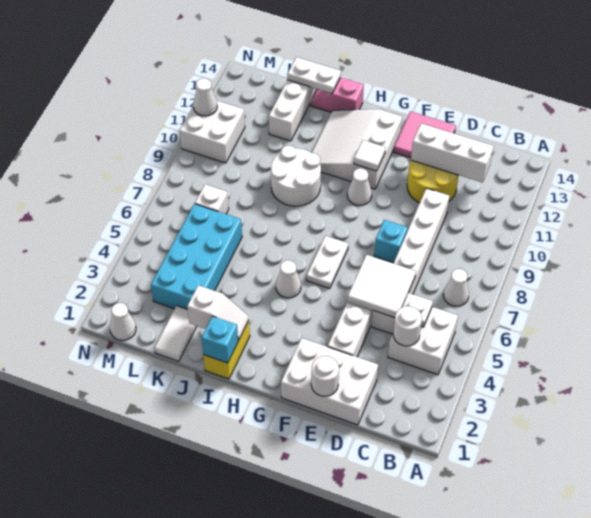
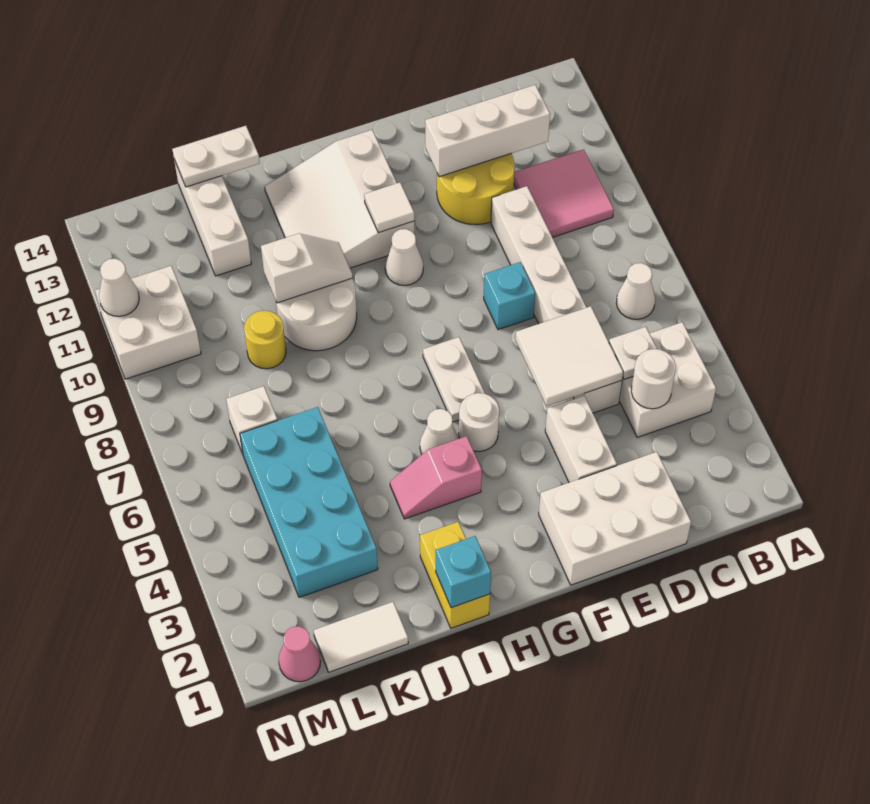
white 1x1 round brick [311,356,339,396] -> white 1x1 round brick moved to [459,393,499,452]
pink 2x2 tile [394,111,456,158] -> pink 2x2 tile moved to [514,150,614,237]
white 1x2 slope [187,285,249,340] -> white 1x2 slope moved to [261,234,352,303]
pink 1x2 slope [310,77,364,112] -> pink 1x2 slope moved to [390,436,482,519]
white 1x2 tile [154,306,197,361] -> white 1x2 tile turned to [314,602,408,672]
none -> yellow 1x1 round brick [244,311,286,369]
white 1x1 cone [110,303,136,341] -> pink 1x1 cone [279,626,321,682]

